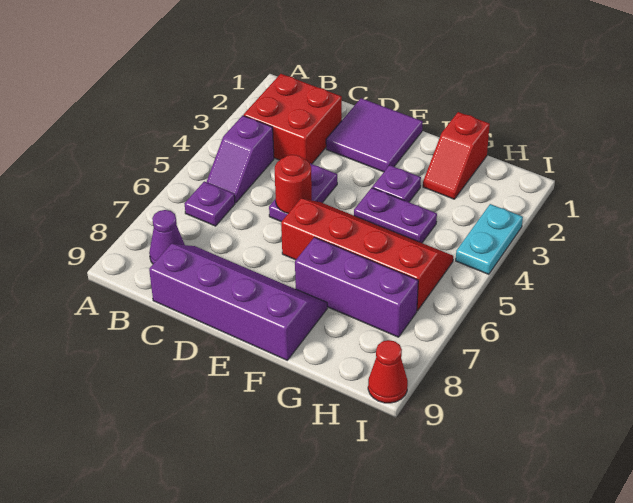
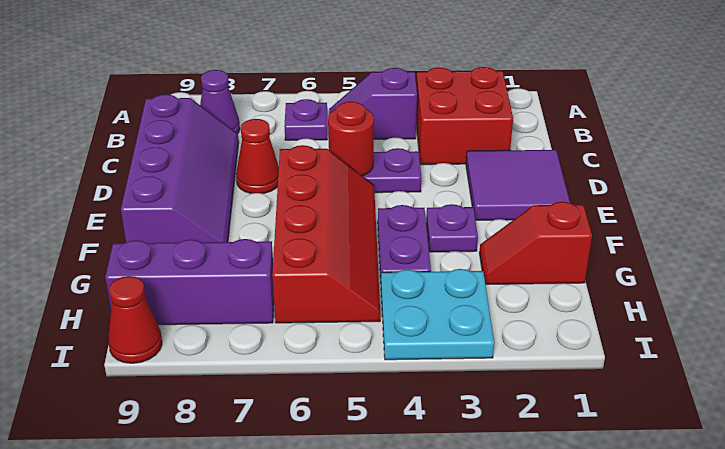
none -> red 1x1 cone [236,119,279,194]
purple 1x3 brick [295,237,418,337] -> purple 1x3 brick turned to [105,239,274,325]
cyan 1x2 plate [456,204,523,274] -> cyan 2x2 plate [381,269,494,360]

